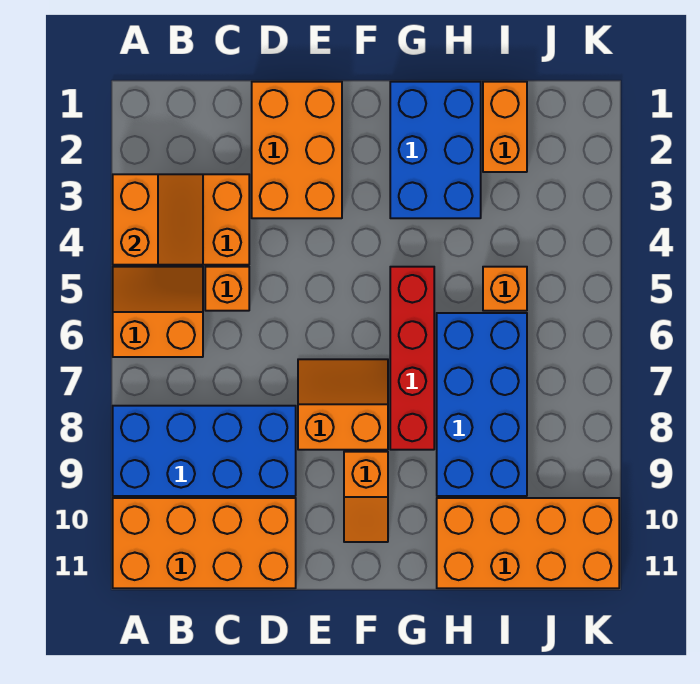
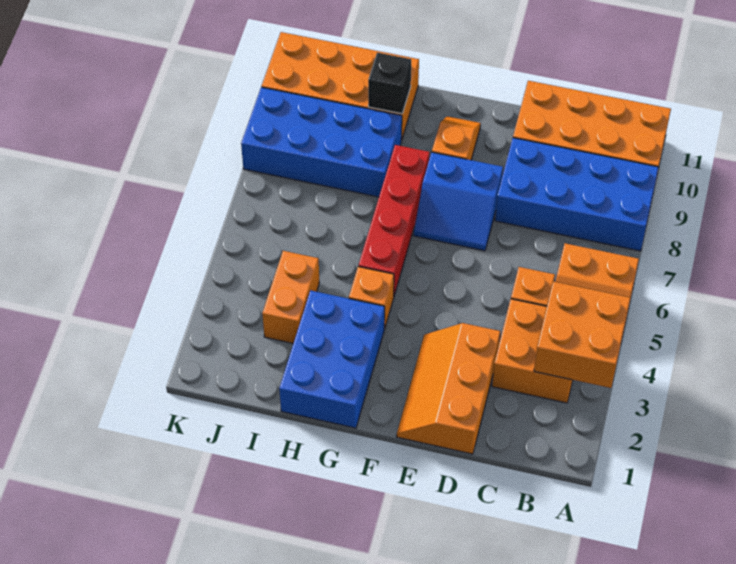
orange 2x2 slope [113,174,203,265] -> orange 2x2 brick [534,282,630,388]
orange 2x3 brick [252,82,342,218] -> orange 2x3 slope [397,323,500,454]
orange 2x2 slope [298,359,388,450] -> blue 2x2 slope [414,152,503,251]
blue 2x4 brick [437,313,527,496] -> blue 2x4 brick turned to [241,87,402,197]
none -> black 1x1 brick [368,53,411,114]
orange 1x2 brick [483,82,527,172] -> orange 1x2 brick moved to [262,251,319,343]
orange 1x1 brick [483,267,527,311] -> orange 1x1 brick moved to [349,267,394,329]

